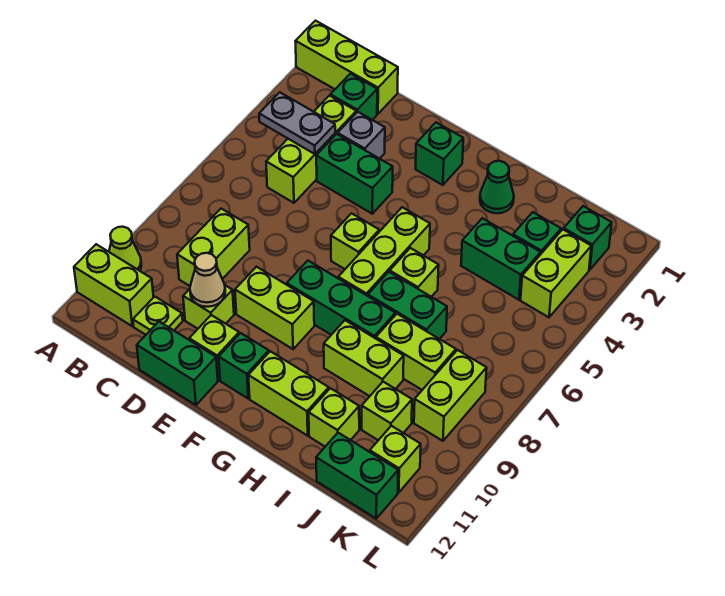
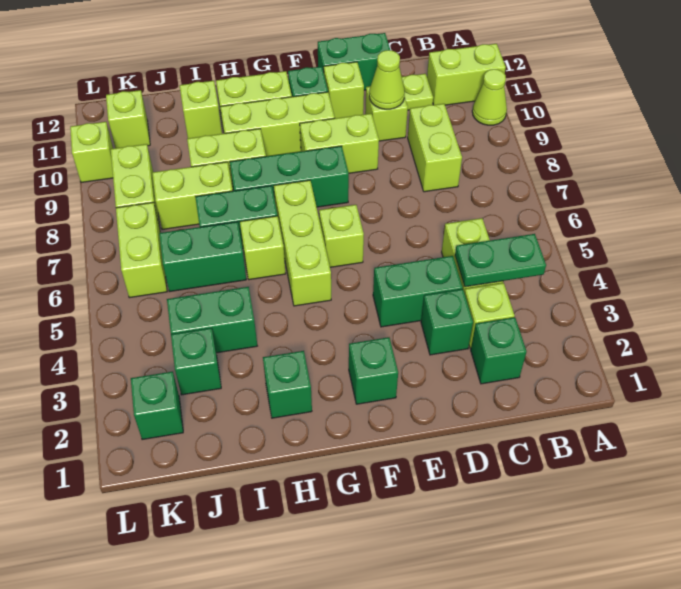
lime 1x3 brick [295,21,398,114] -> lime 1x3 brick moved to [220,92,335,156]
grey 1x2 plate [259,92,335,154] -> green 1x2 plate [455,234,546,287]
grey 1x1 brick [338,112,385,159] -> green 1x1 brick [421,289,473,355]
tan 1x1 cone [190,253,225,307] -> lime 1x1 cone [369,50,405,109]
green 1x1 cone [480,161,514,213] -> green 1x1 brick [263,351,312,418]
lime 1x1 brick [362,382,412,440] -> lime 1x1 brick moved to [70,122,113,182]
green 1x2 brick [316,433,398,518] -> green 1x2 brick moved to [159,222,246,292]
lime 1x2 brick [520,229,591,317] -> lime 1x2 brick moved to [116,202,167,298]

